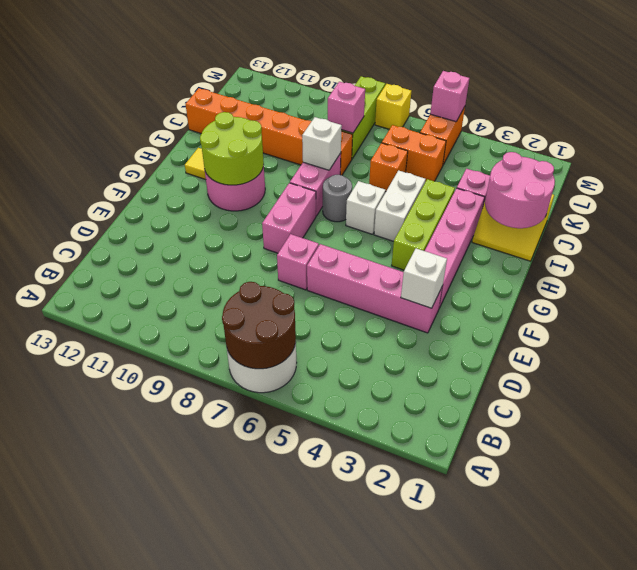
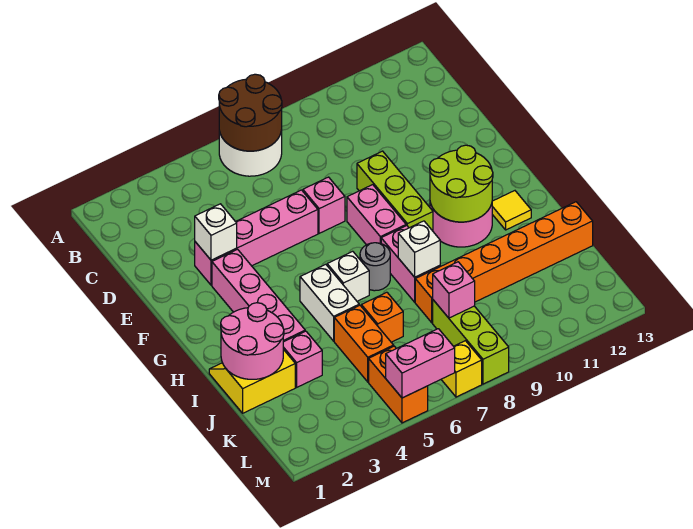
lime 1x3 brick [392,179,455,270] -> lime 1x3 brick moved to [357,151,433,231]
orange 1x2 brick [382,125,446,182] -> orange 1x2 brick turned to [334,305,394,382]
pink 1x1 brick [430,71,469,122] -> pink 1x2 brick [386,329,455,398]

